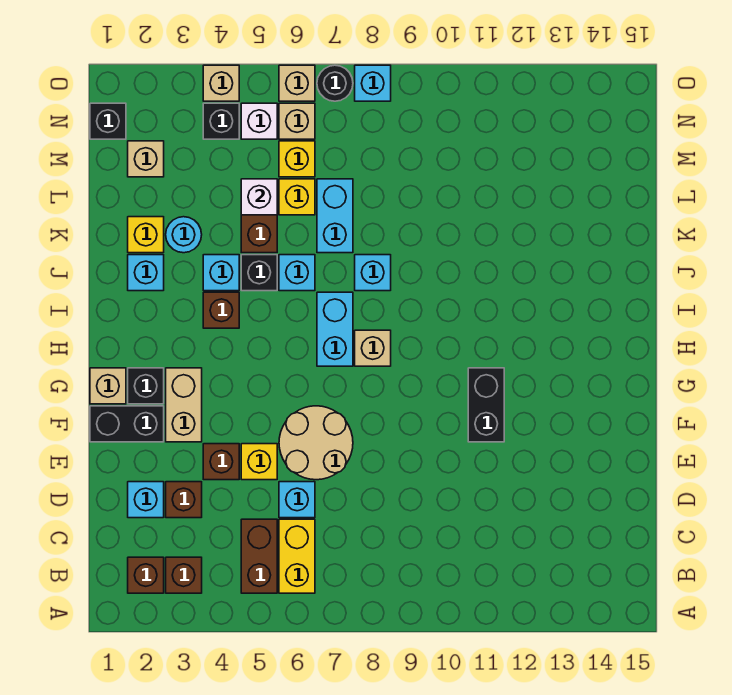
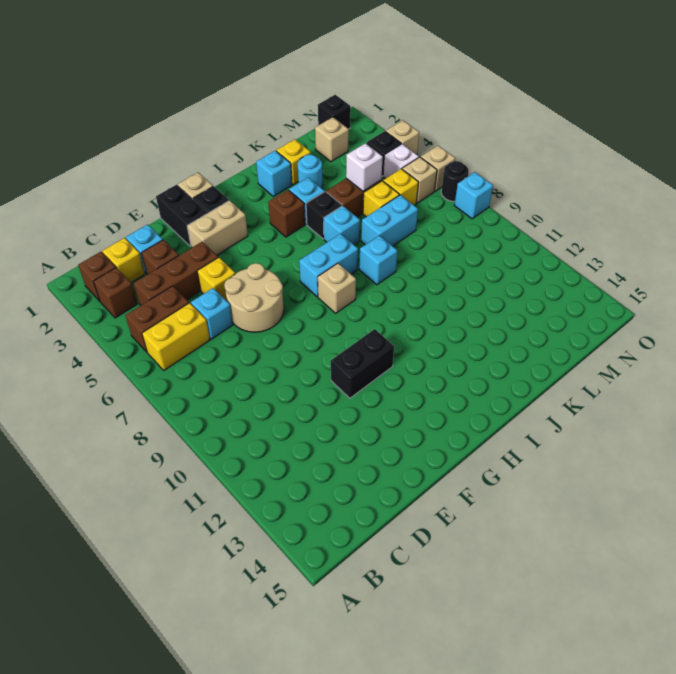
none -> yellow 1x1 brick [102,238,145,282]
brown 1x1 brick [203,444,239,480] -> brown 1x3 brick [134,242,218,305]

